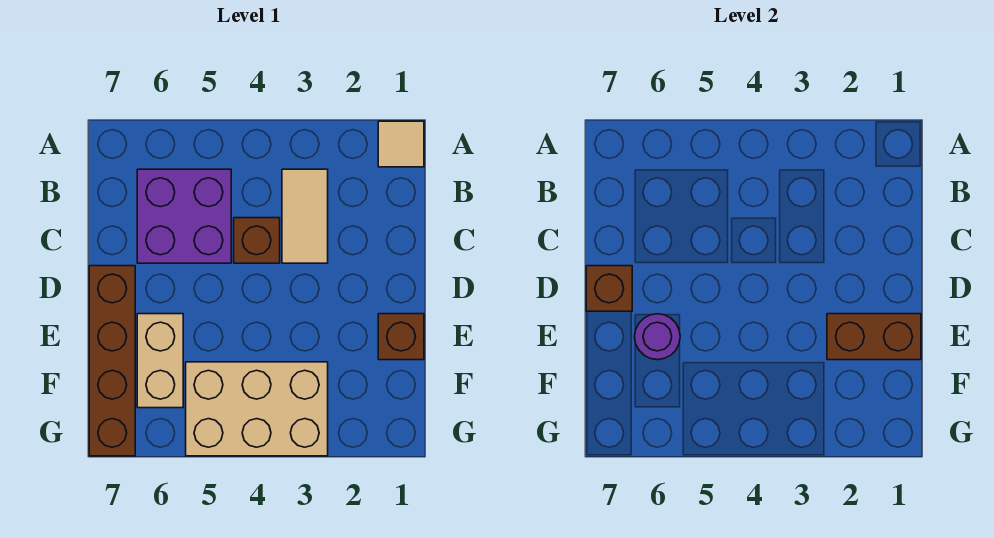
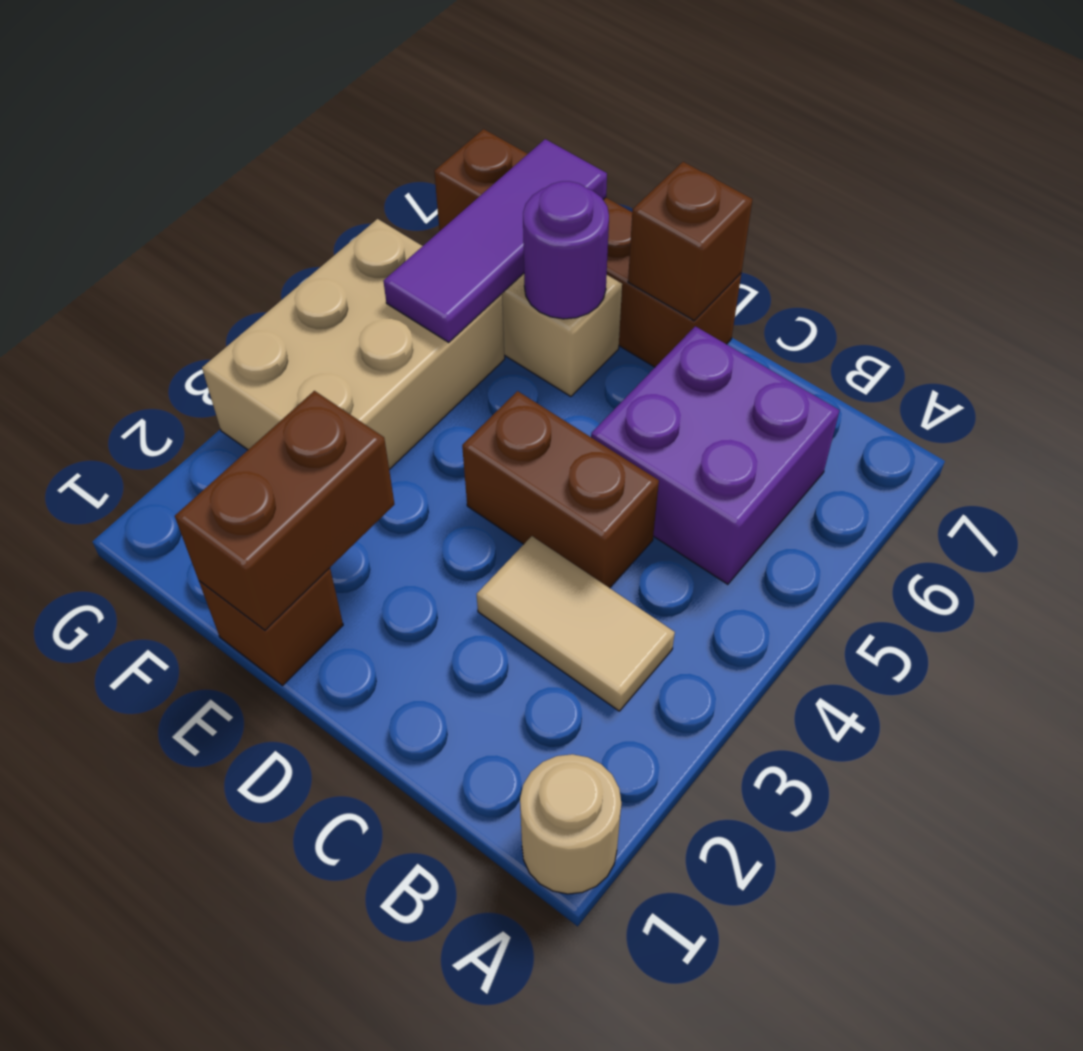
tan 1x1 tile [378,121,424,167] -> tan 1x1 round brick [520,754,621,894]
brown 1x1 brick [234,218,280,263] -> brown 1x2 brick [462,391,659,588]
none -> purple 1x3 tile [383,139,607,342]

